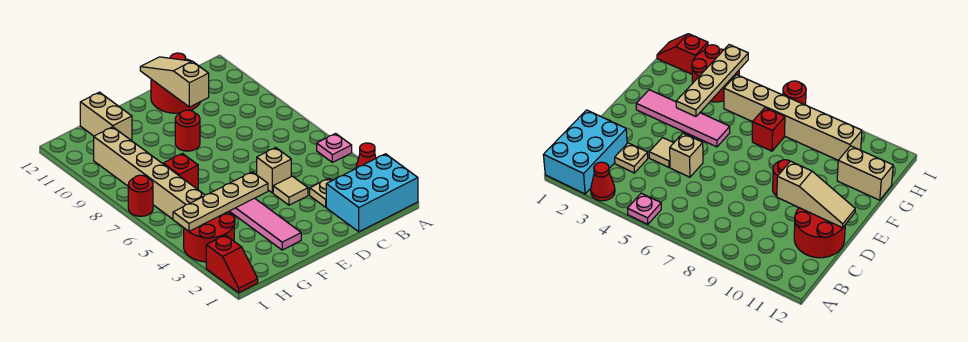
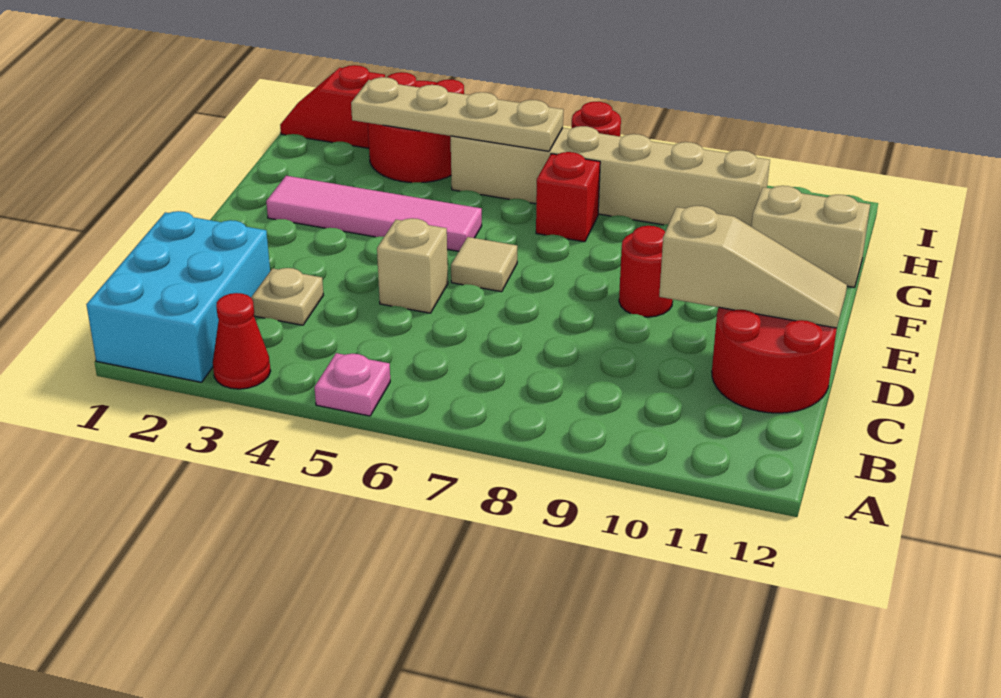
tan 1x1 tile [273,176,308,205] -> tan 1x1 tile moved to [451,237,517,292]
tan 1x4 plate [173,172,268,231] -> tan 1x4 plate turned to [351,77,563,151]

